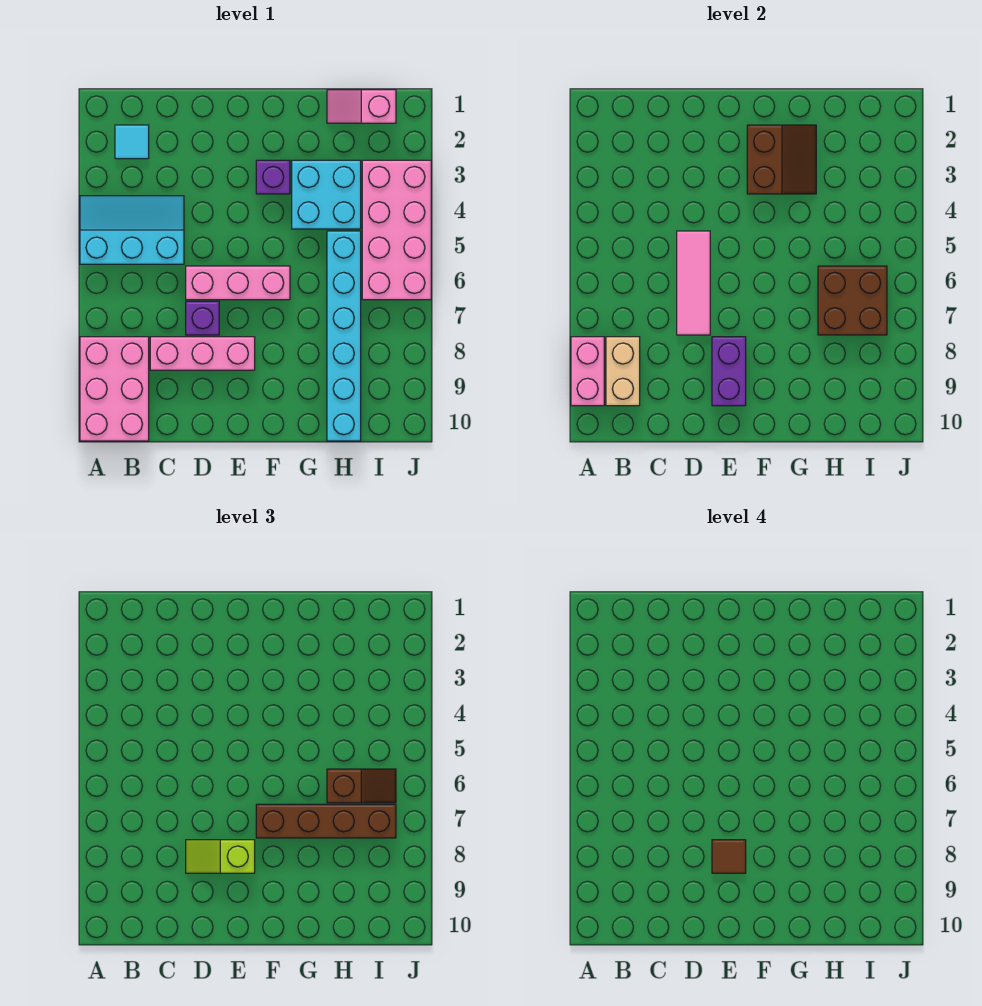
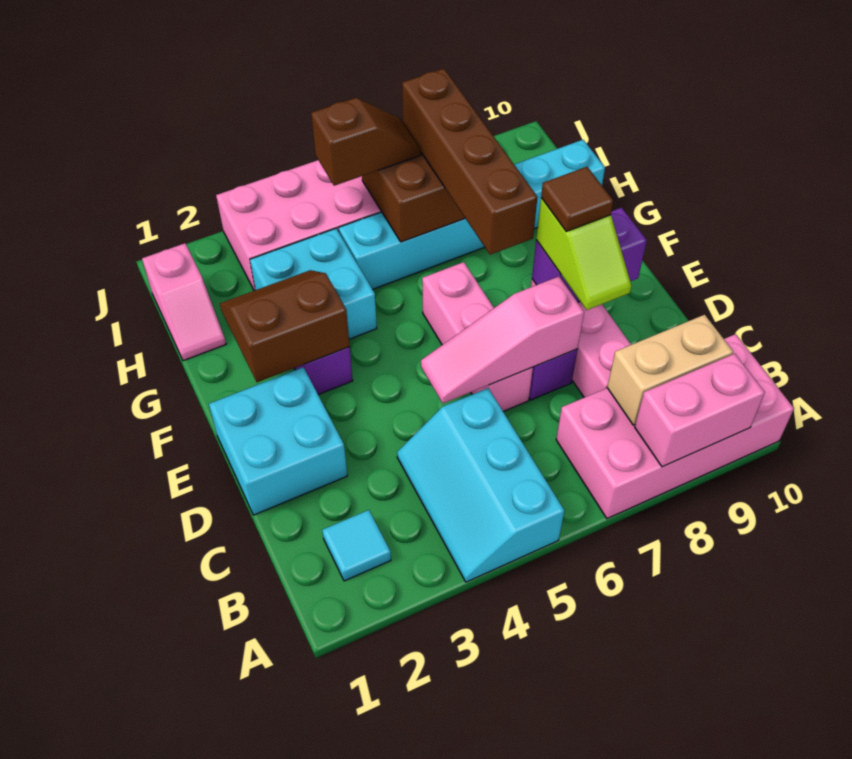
pink 2x3 brick [80,337,149,441] -> pink 2x4 brick [556,334,794,519]
none -> cyan 2x2 brick [209,367,347,515]
pink 1x3 tile [677,231,710,335] -> pink 1x3 slope [421,277,584,403]
brown 1x2 slope [327,769,396,803] -> brown 1x2 slope turned to [311,98,421,186]

